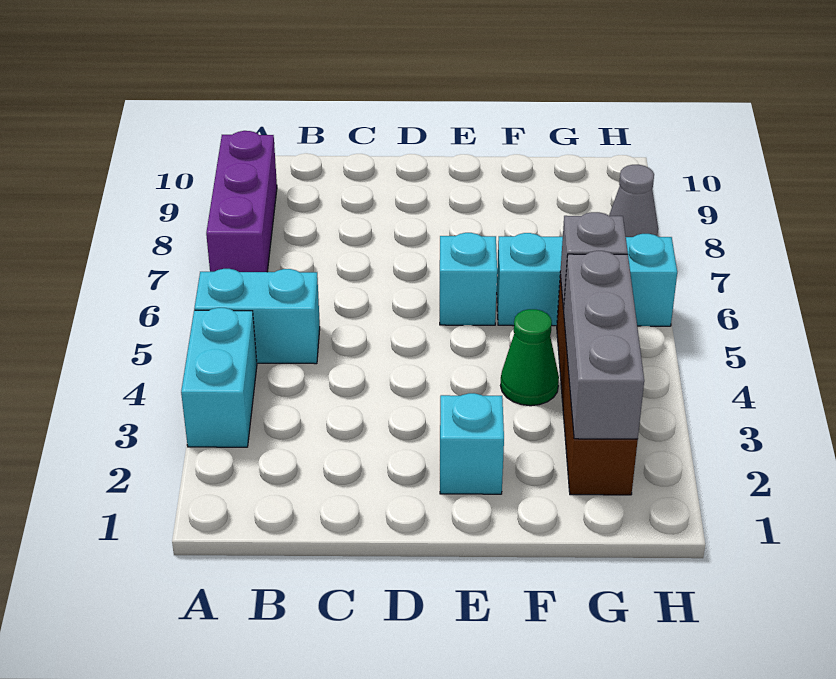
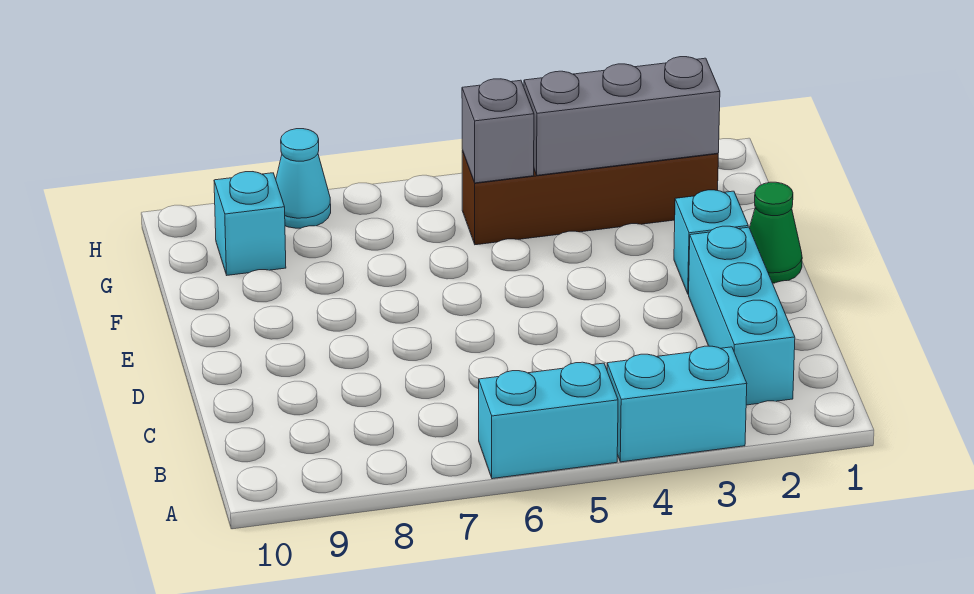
cyan 1x2 brick [194,269,320,364] -> cyan 1x2 brick turned to [479,362,618,479]
purple 1x3 brick [206,131,277,272] -> none
cyan 1x1 brick [440,233,497,325] -> cyan 1x1 brick moved to [214,172,286,275]
green 1x1 cone [501,309,559,406] -> green 1x1 cone moved to [749,182,802,283]
cyan 1x3 brick [497,233,677,326] -> cyan 1x3 brick moved to [689,226,795,405]
grey 1x1 cone [609,165,658,237] -> cyan 1x1 cone [276,129,331,228]

